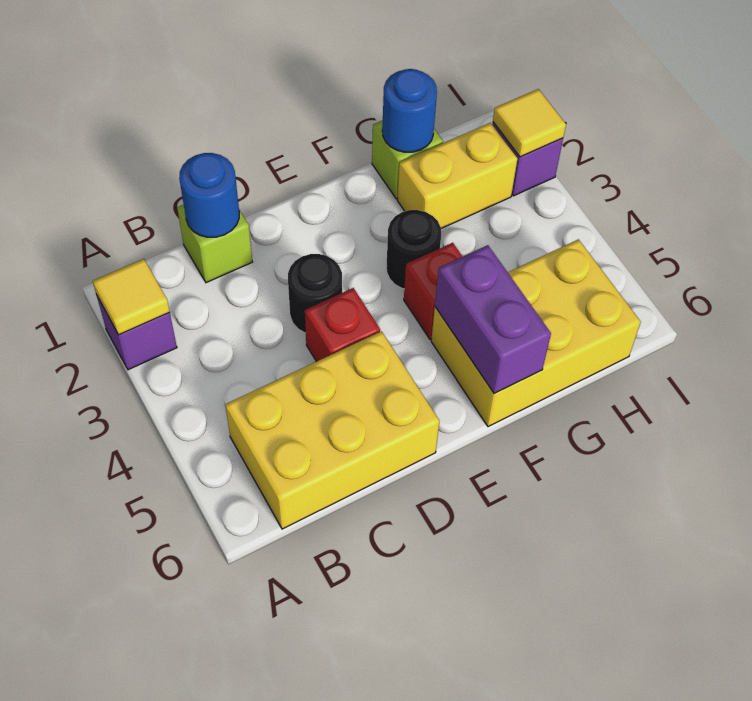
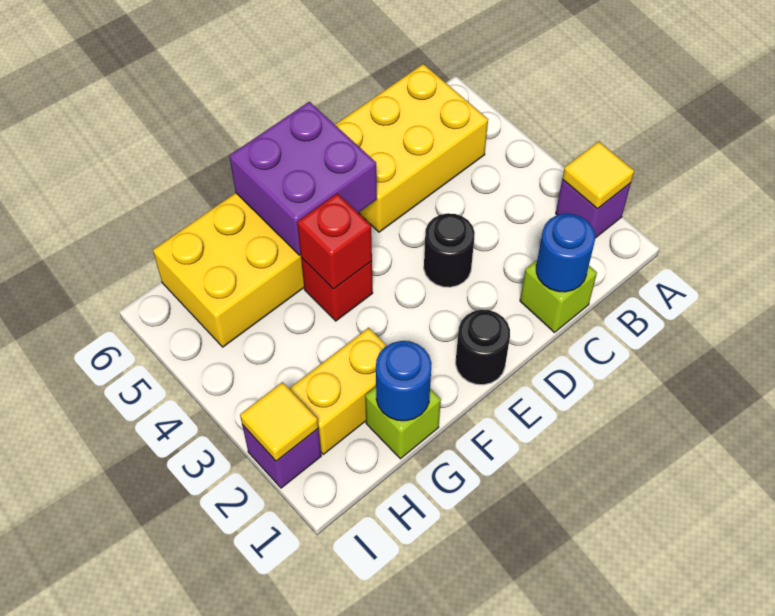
red 1x1 brick [305,288,380,362] -> red 1x1 brick moved to [297,193,372,289]
black 1x1 round brick [387,210,441,289] -> black 1x1 round brick moved to [456,310,510,385]
purple 1x2 brick [435,245,551,394] -> purple 2x2 brick [229,102,377,255]

